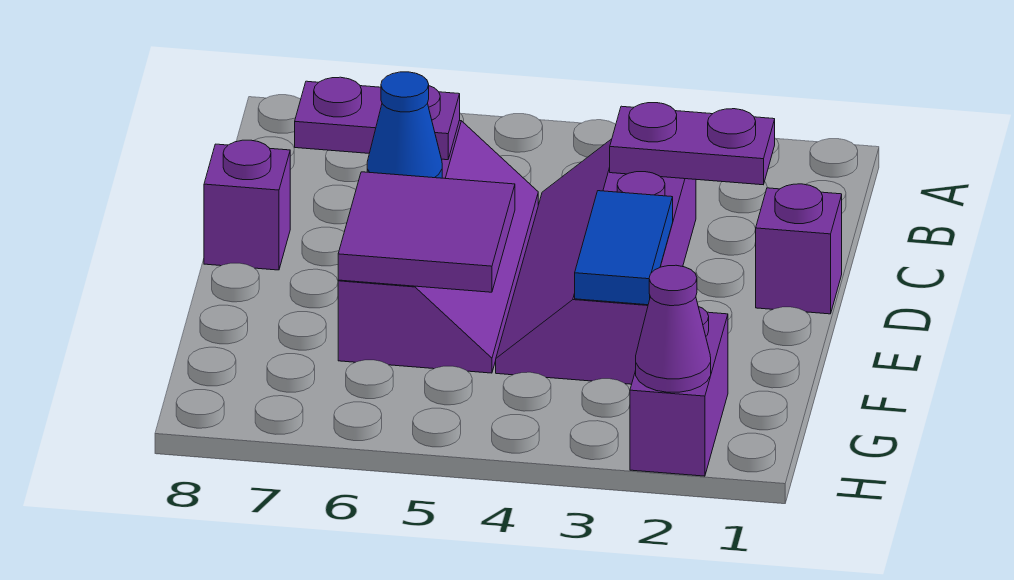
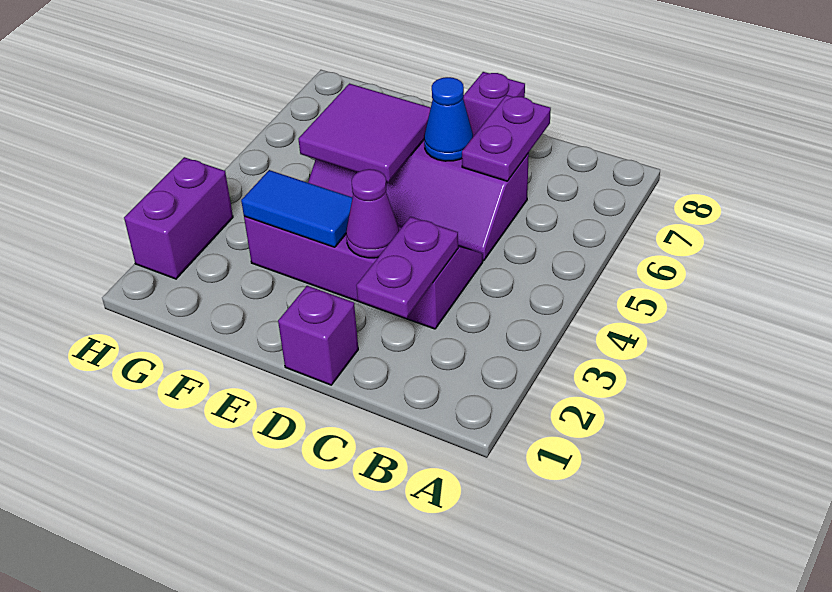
purple 1x2 brick [630,307,728,476] -> purple 1x2 brick turned to [124,157,233,279]
purple 1x1 cone [636,265,711,392] -> purple 1x1 cone moved to [346,169,399,258]

